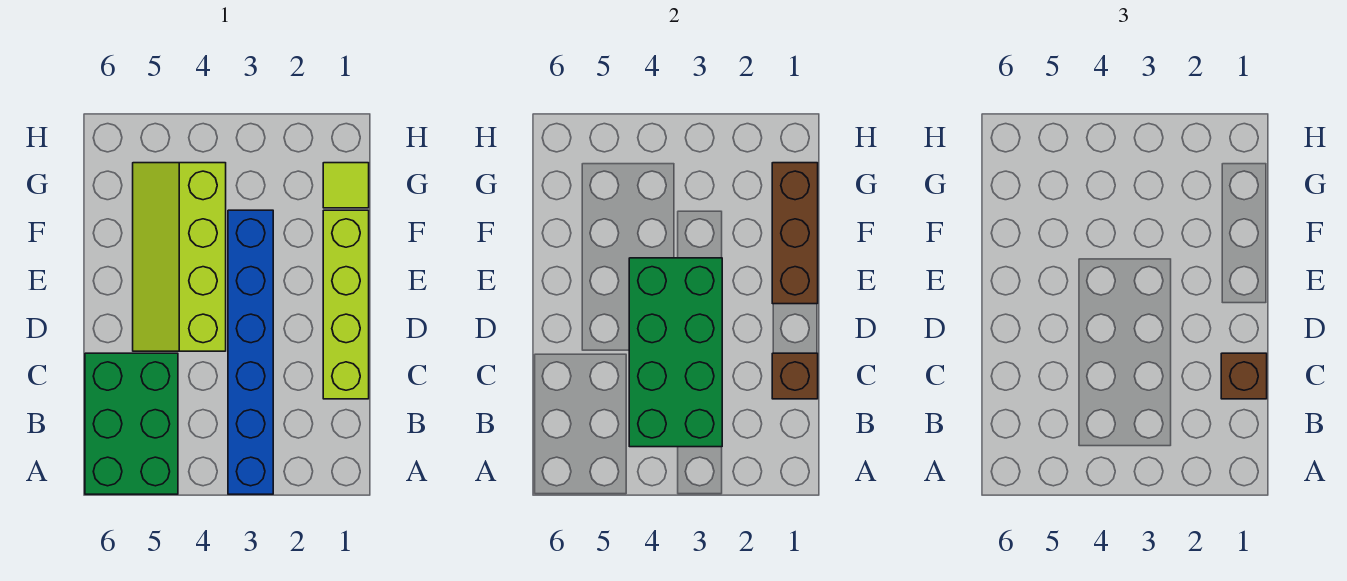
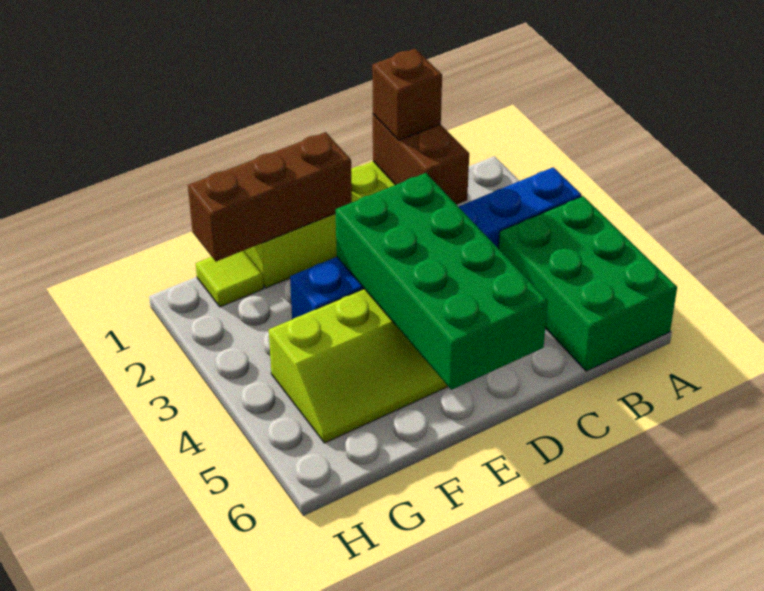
green 2x3 brick [85,353,178,494] -> green 2x3 brick turned to [499,196,677,371]
green 2x4 brick [629,258,722,447] -> green 2x4 brick turned to [336,173,548,390]
brown 1x1 brick [772,353,818,399] -> brown 1x2 brick [373,114,469,205]

